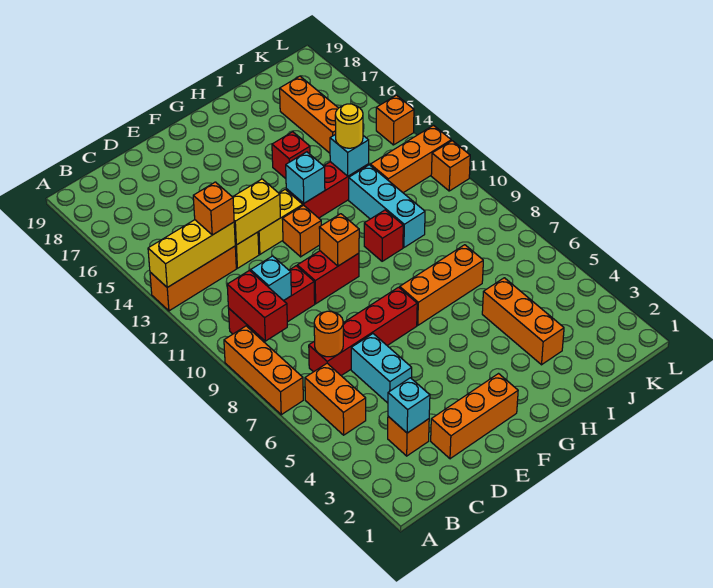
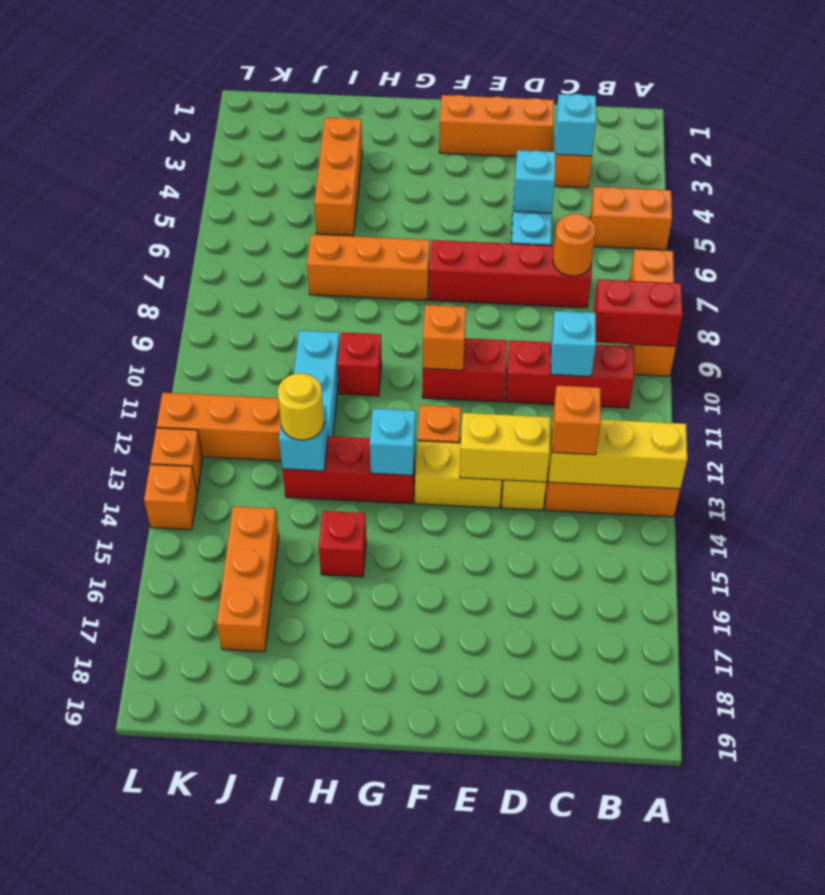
orange 1x2 brick [305,363,366,435] -> orange 1x2 brick turned to [590,187,672,250]
red 1x2 brick [227,271,287,341] -> red 1x2 brick turned to [594,279,683,346]
none -> cyan 1x1 brick [514,150,556,213]
orange 1x1 brick [431,141,470,191] -> orange 1x1 brick moved to [150,428,203,492]

